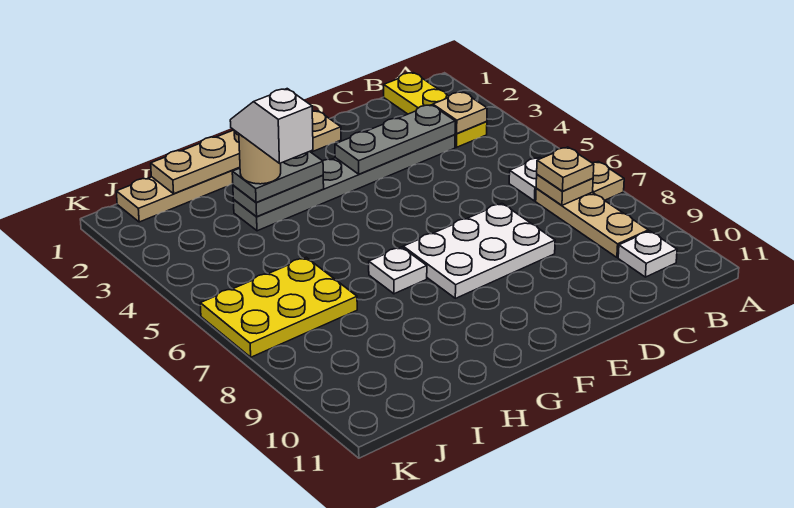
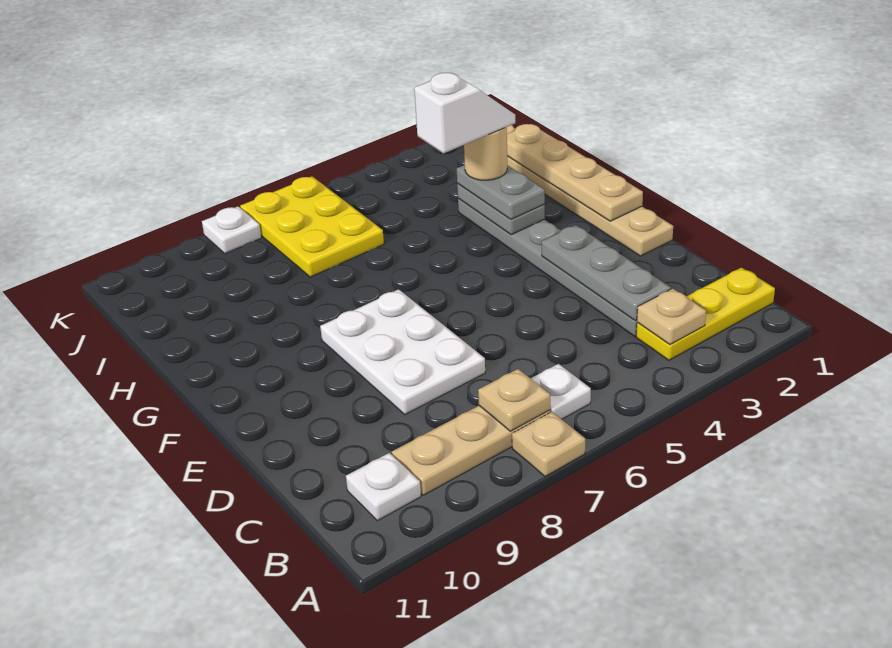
tan 1x1 plate [537,147,594,191] -> none
white 1x1 plate [369,247,427,294] -> white 1x1 plate moved to [202,206,261,253]

